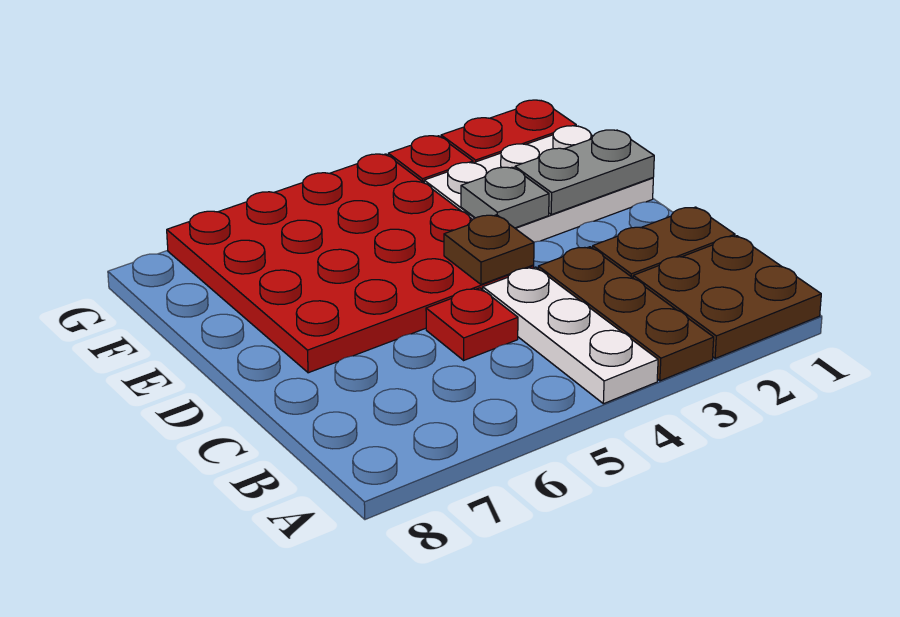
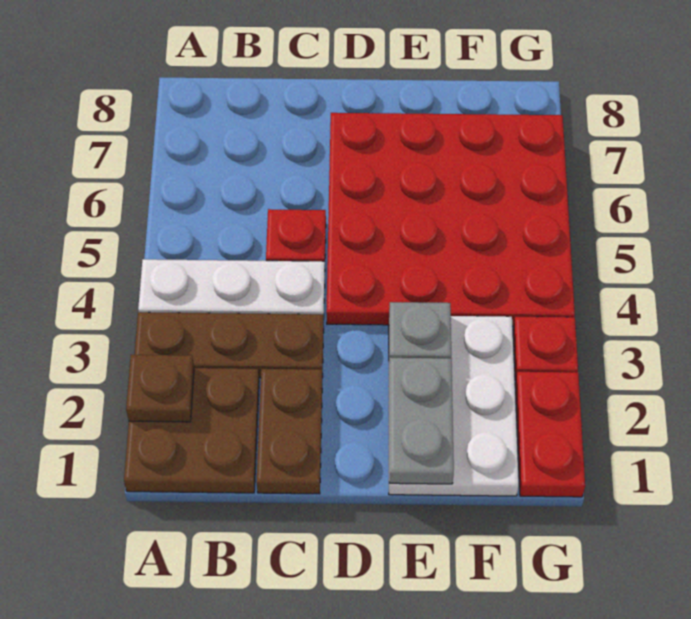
brown 1x1 plate [444,215,534,284] -> brown 1x1 plate moved to [126,355,194,422]

